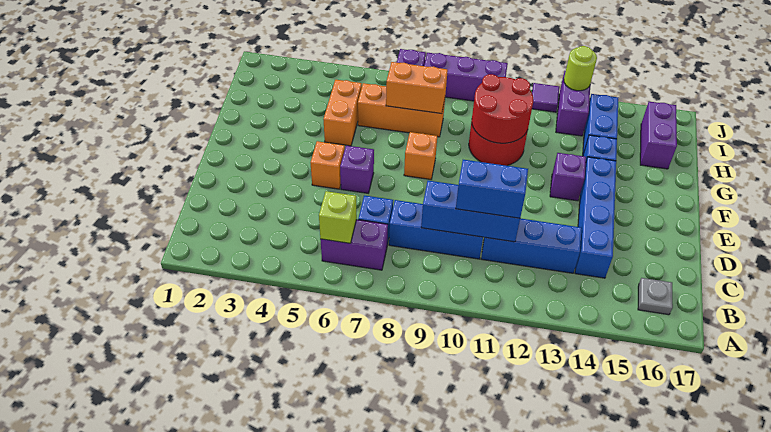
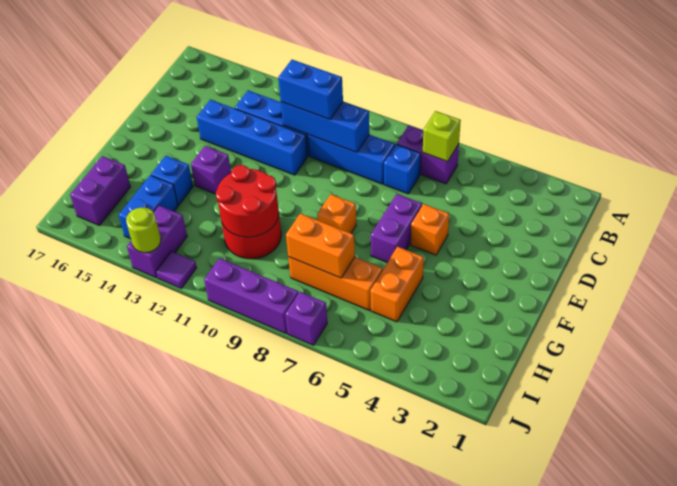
grey 1x1 plate [638,278,673,315] -> none
blue 1x4 brick [575,157,616,278] -> blue 1x4 brick turned to [197,100,308,175]
purple 1x1 brick [340,145,374,193] -> purple 1x2 brick [371,194,422,263]

